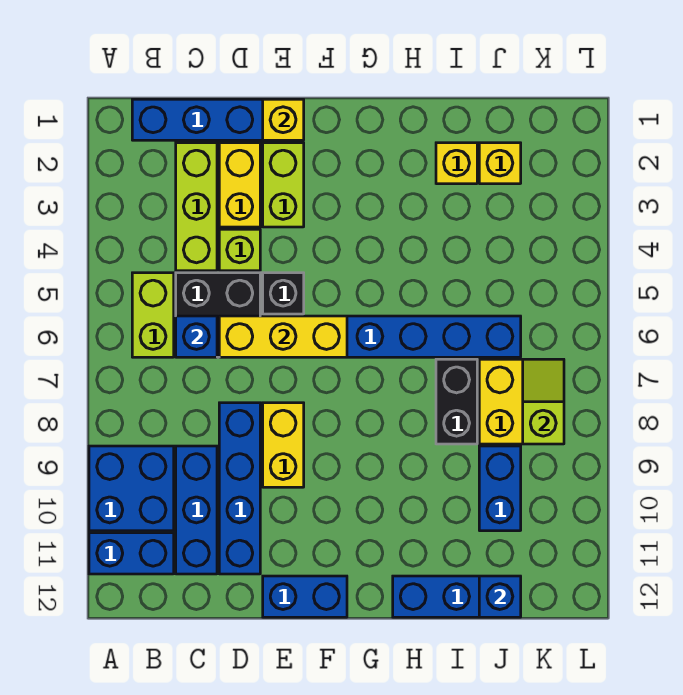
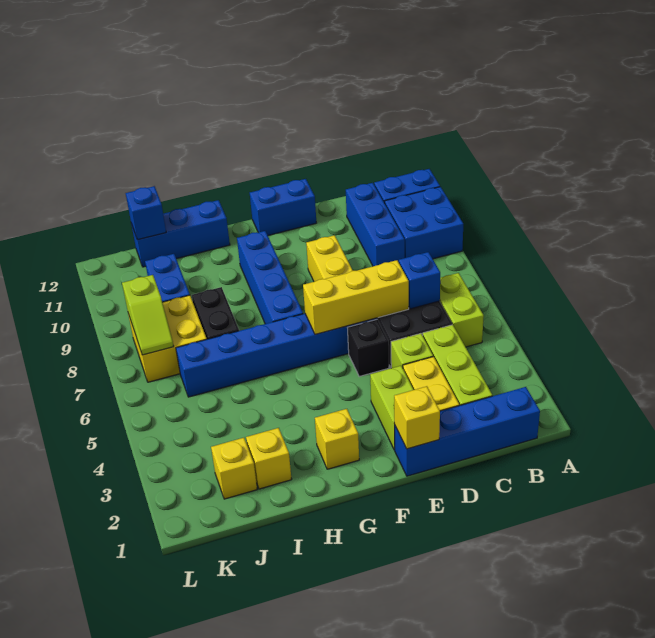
blue 1x4 brick [219,403,260,574] -> blue 1x4 brick moved to [237,231,303,324]
none -> yellow 1x1 brick [315,409,359,469]

